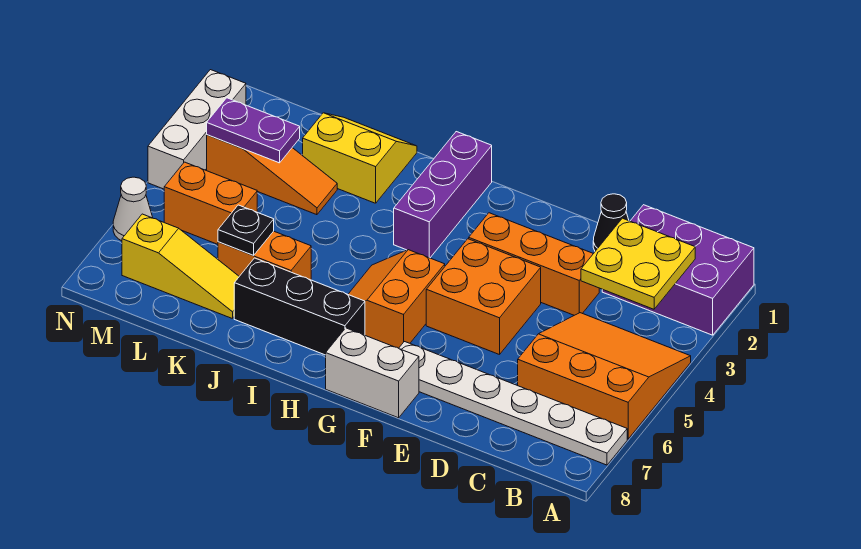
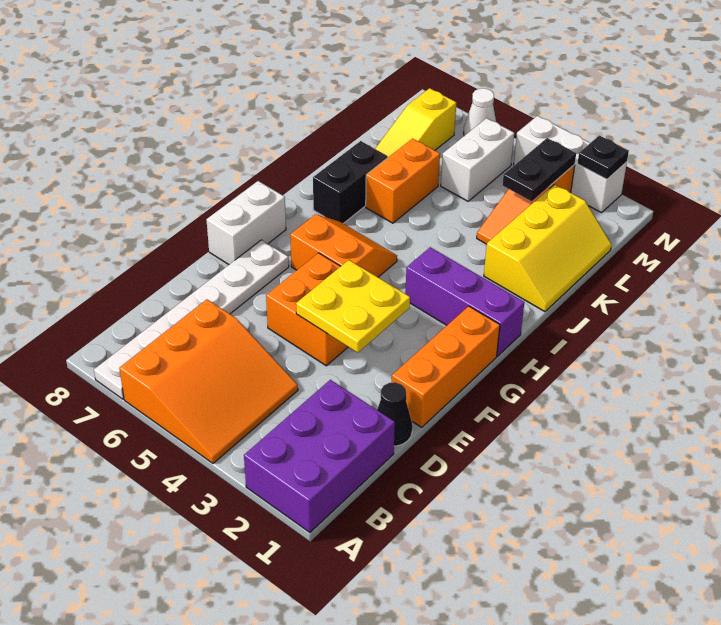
yellow 2x2 plate [581,218,695,309] -> yellow 2x2 plate moved to [296,260,410,353]
orange 1x3 brick [469,213,599,315] -> orange 1x3 brick moved to [392,306,500,427]
black 1x3 brick [234,258,365,355] -> black 1x2 brick [313,141,388,223]
yellow 2x2 slope [303,113,417,203] -> yellow 2x3 slope [484,184,612,312]
black 1x1 plate [218,205,274,255] -> black 1x1 plate moved to [577,135,629,179]
purple 1x2 plate [207,98,300,163] -> black 1x2 plate [503,138,576,201]
orange 1x2 brick [164,162,257,244] -> white 1x2 brick [441,118,514,201]

